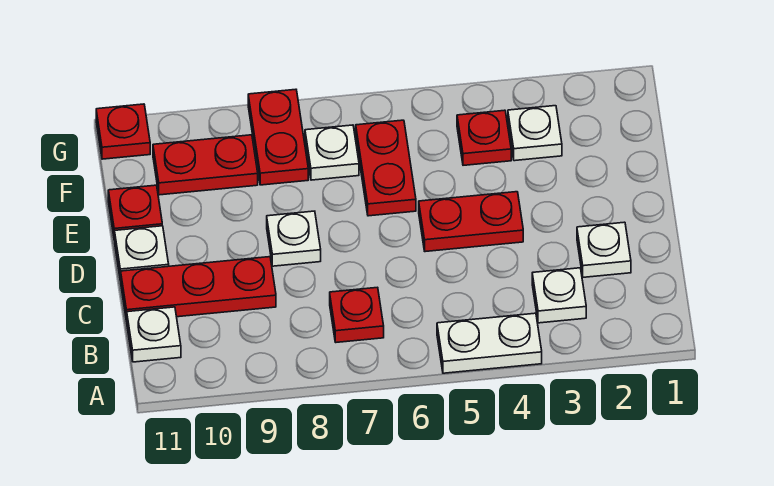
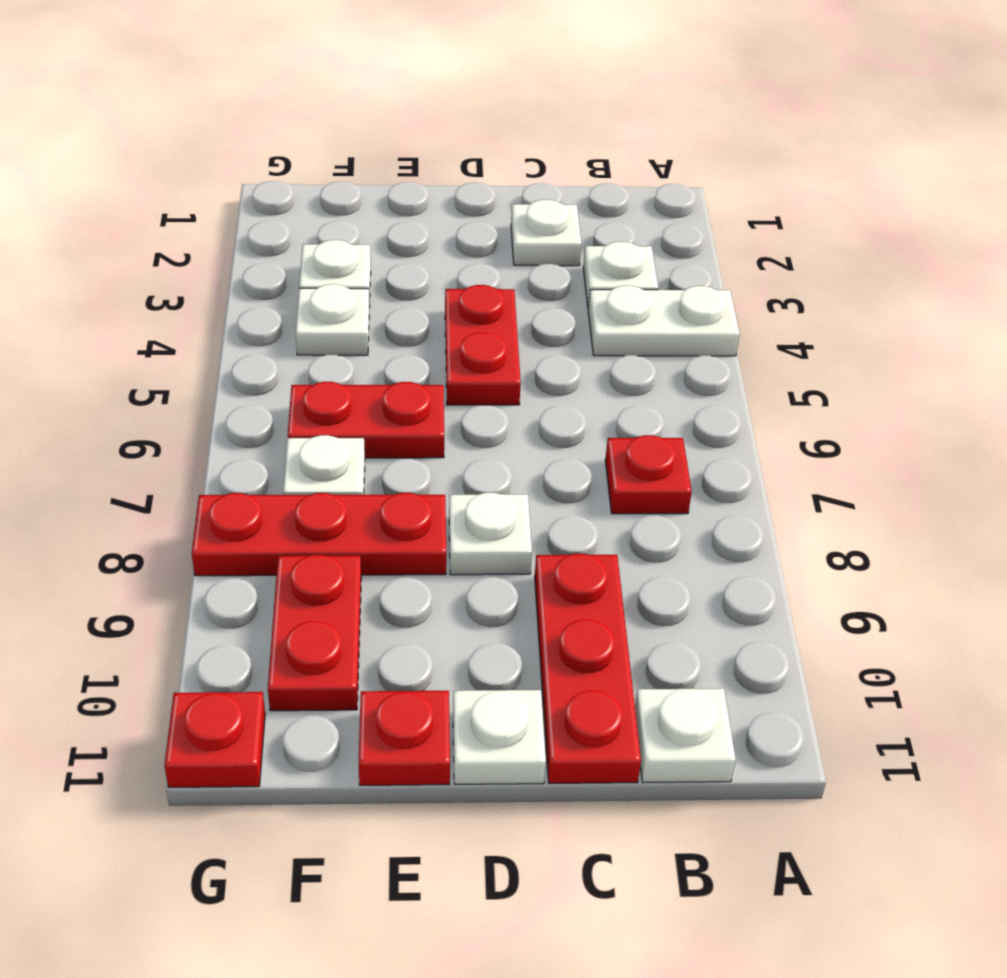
white 1x2 plate [437,313,542,373] -> white 1x2 plate turned to [588,286,740,356]
red 1x1 plate [457,110,511,165] -> white 1x1 plate [296,284,369,355]
red 1x2 plate [248,89,308,185] -> red 1x3 plate [192,493,446,576]

